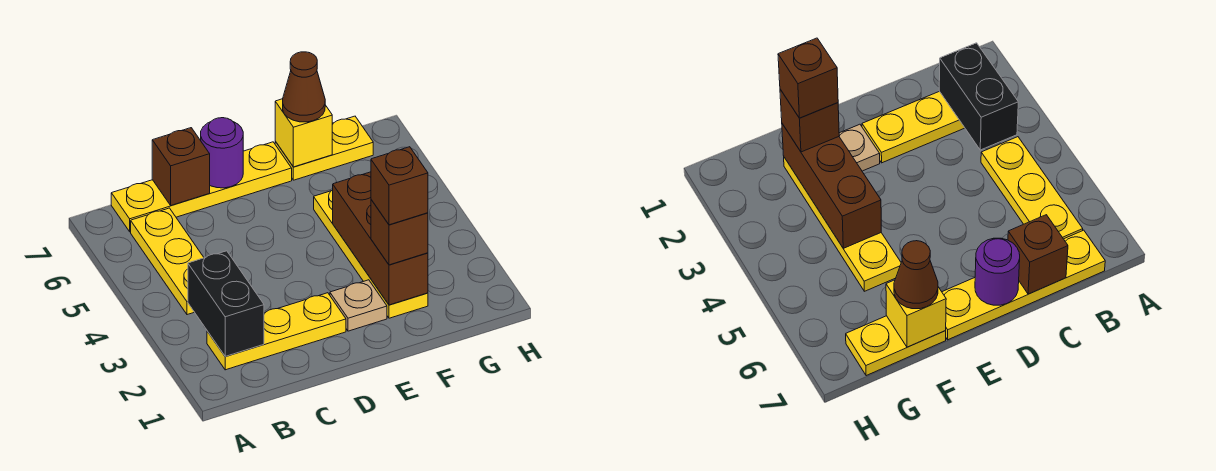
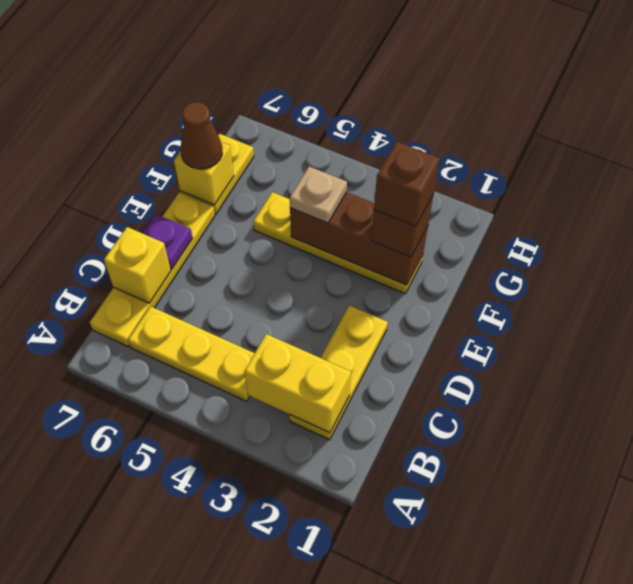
black 1x2 brick [188,251,264,356] -> yellow 1x2 brick [244,334,351,433]
brown 1x1 brick [152,128,210,206] -> yellow 1x1 brick [104,227,171,303]
purple 1x1 round brick [201,118,243,188] -> purple 1x1 plate [142,214,193,269]
tan 1x1 plate [330,280,387,331] -> tan 1x1 plate moved to [290,167,347,223]

